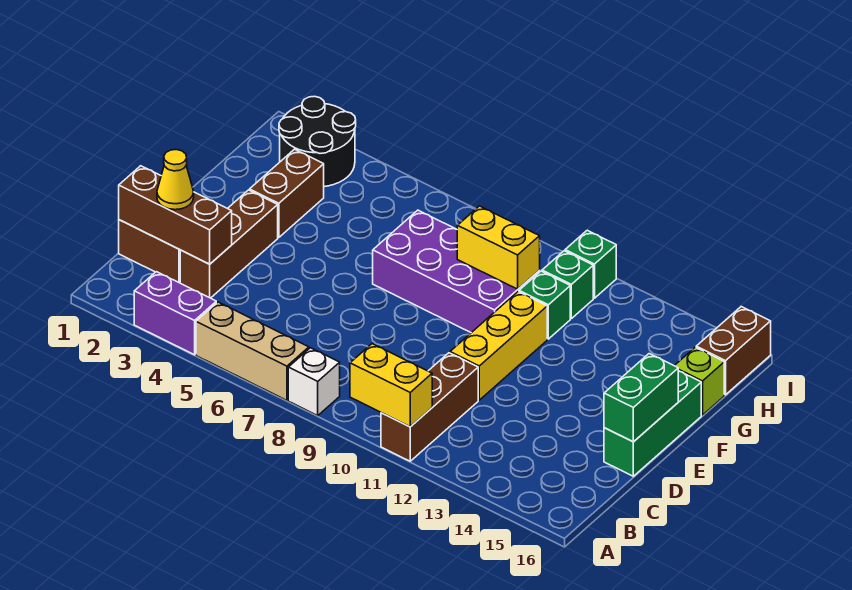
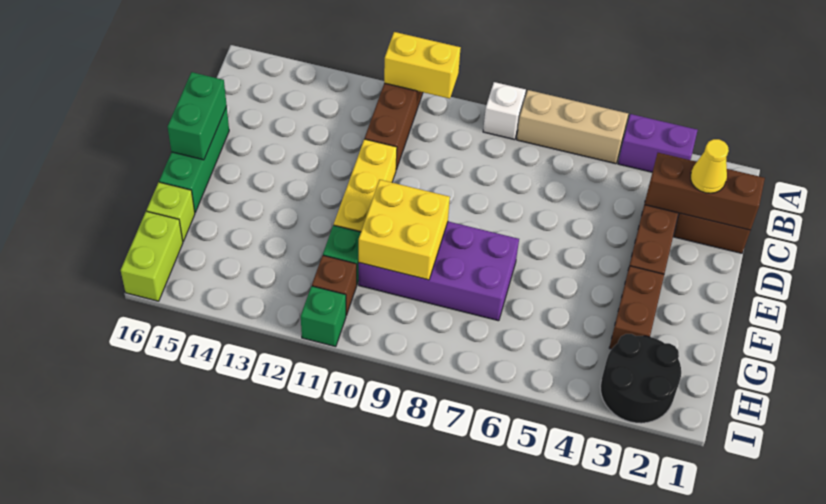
yellow 1x2 brick [457,206,540,289] -> yellow 2x2 brick [359,180,450,280]
green 1x1 brick [542,251,593,319] -> brown 1x1 brick [312,255,357,315]
brown 1x2 brick [696,307,771,395] -> lime 1x2 brick [121,211,183,301]

